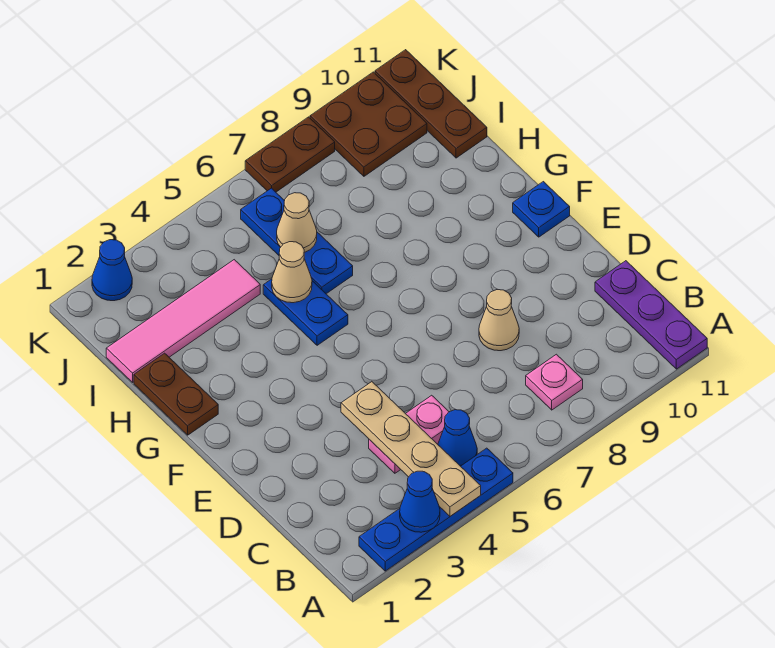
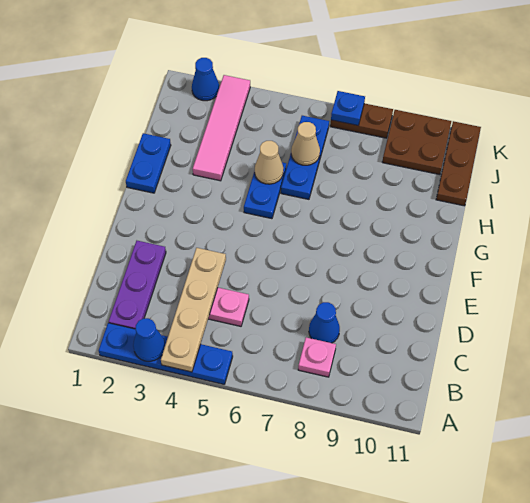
purple 1x3 plate [595,261,707,369] -> purple 1x3 plate moved to [109,241,166,329]
blue 1x1 cone [438,410,477,466] -> blue 1x1 cone moved to [309,302,340,343]
tan 1x1 cone [479,290,519,351] -> none
blue 1x1 plate [513,182,570,237] -> blue 1x1 plate moved to [331,91,365,126]
brown 1x2 plate [134,353,218,435] -> blue 1x2 plate [126,133,171,193]
pink 1x4 tile [106,260,260,382] -> pink 1x4 tile turned to [193,75,250,181]

